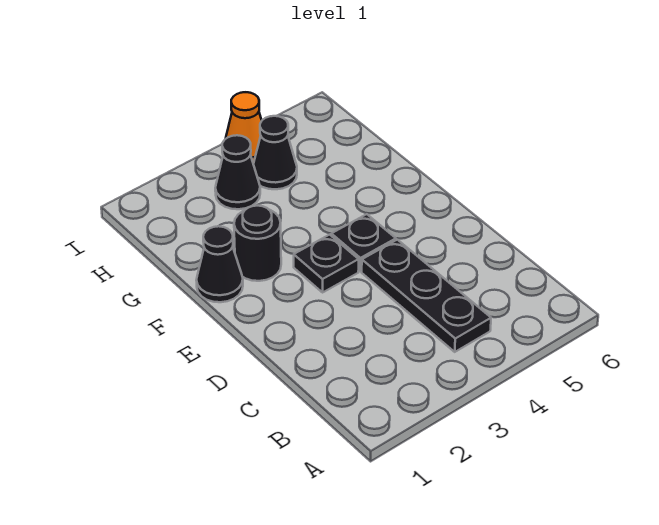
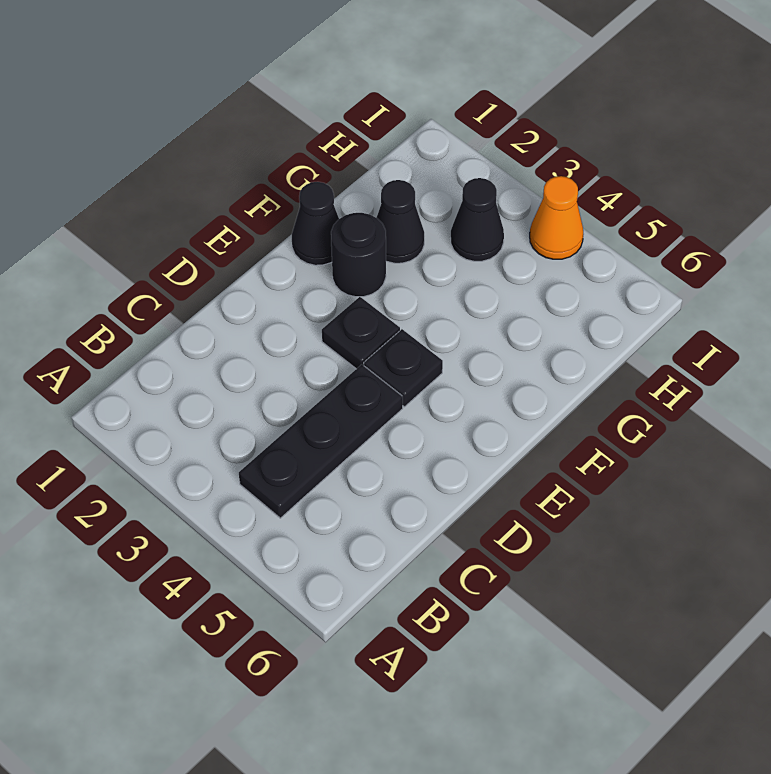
black 1x1 cone [253,116,297,189] -> black 1x1 cone moved to [376,180,424,263]

